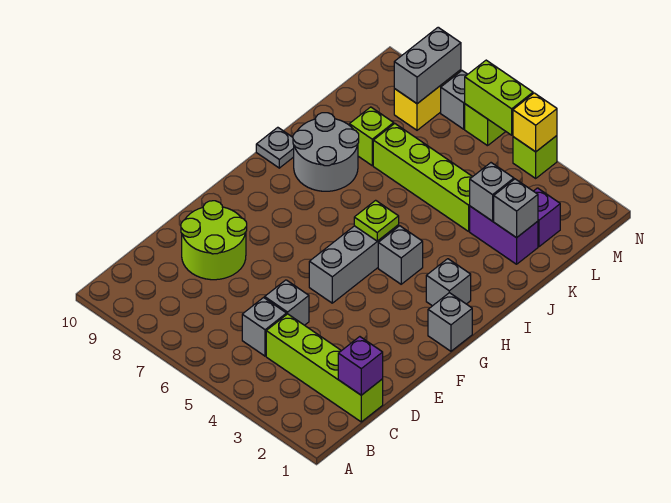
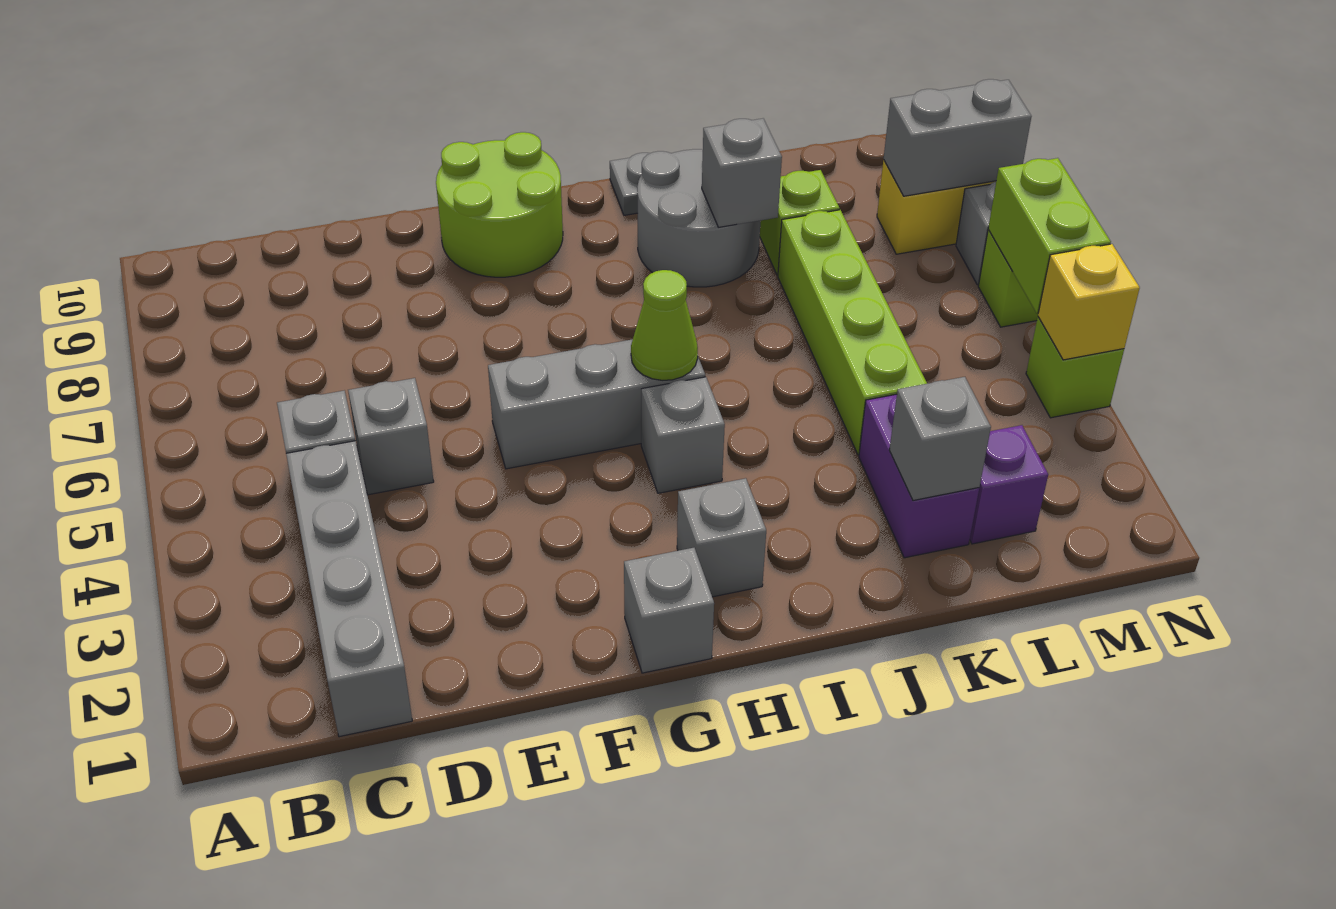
lime 1x4 brick [266,314,383,422] -> grey 1x4 brick [286,441,412,737]
purple 1x1 brick [338,337,383,395] -> none
lime 2x2 round brick [181,201,247,280] -> lime 2x2 round brick moved to [436,132,563,277]
lime 1x1 plate [354,200,399,241] -> lime 1x1 cone [631,270,698,380]
grey 1x1 brick [470,163,514,221] -> grey 1x1 brick moved to [702,119,782,227]

